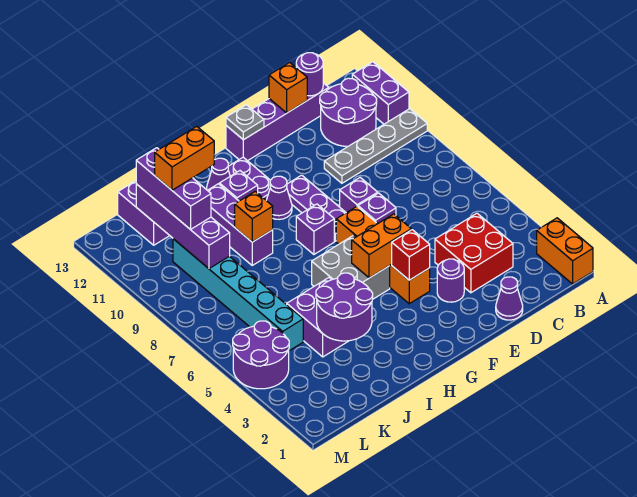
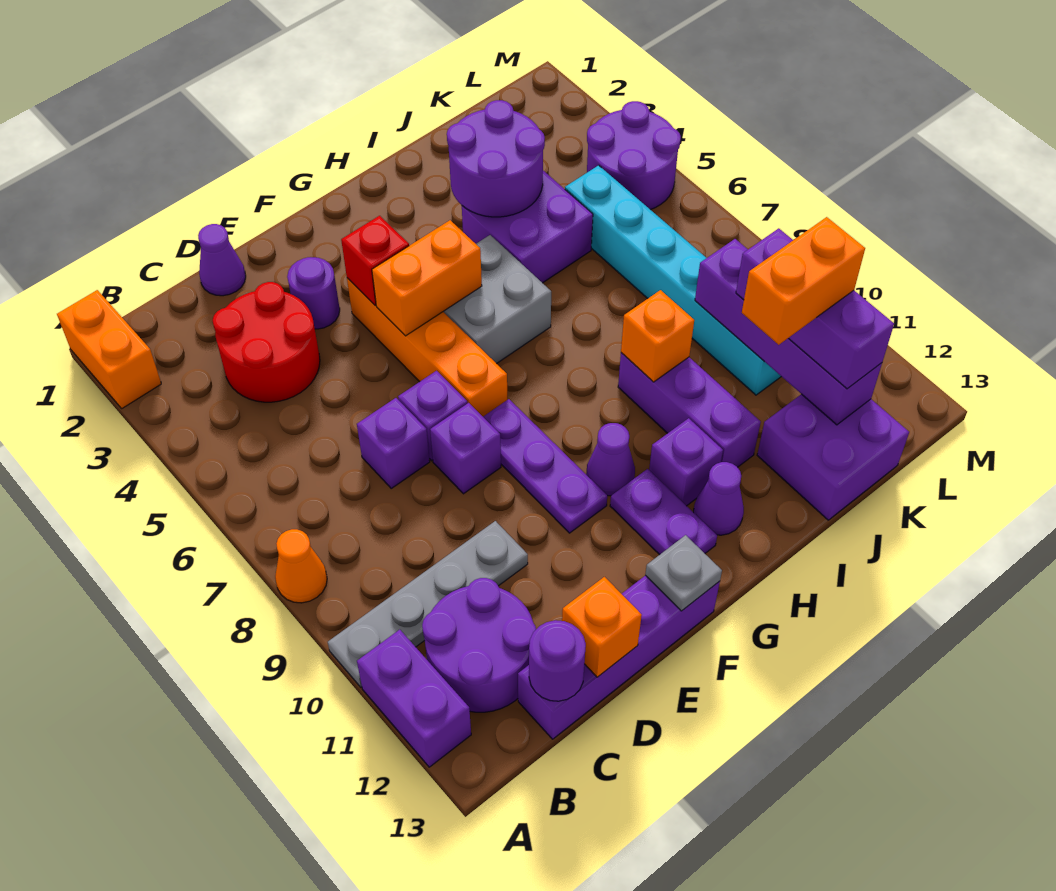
none -> orange 1x1 cone [275,529,327,603]
red 2x2 brick [435,213,513,293] -> red 2x2 round brick [213,282,320,402]
purple 1x1 brick [296,204,334,254] -> purple 1x1 brick moved to [357,398,430,488]

